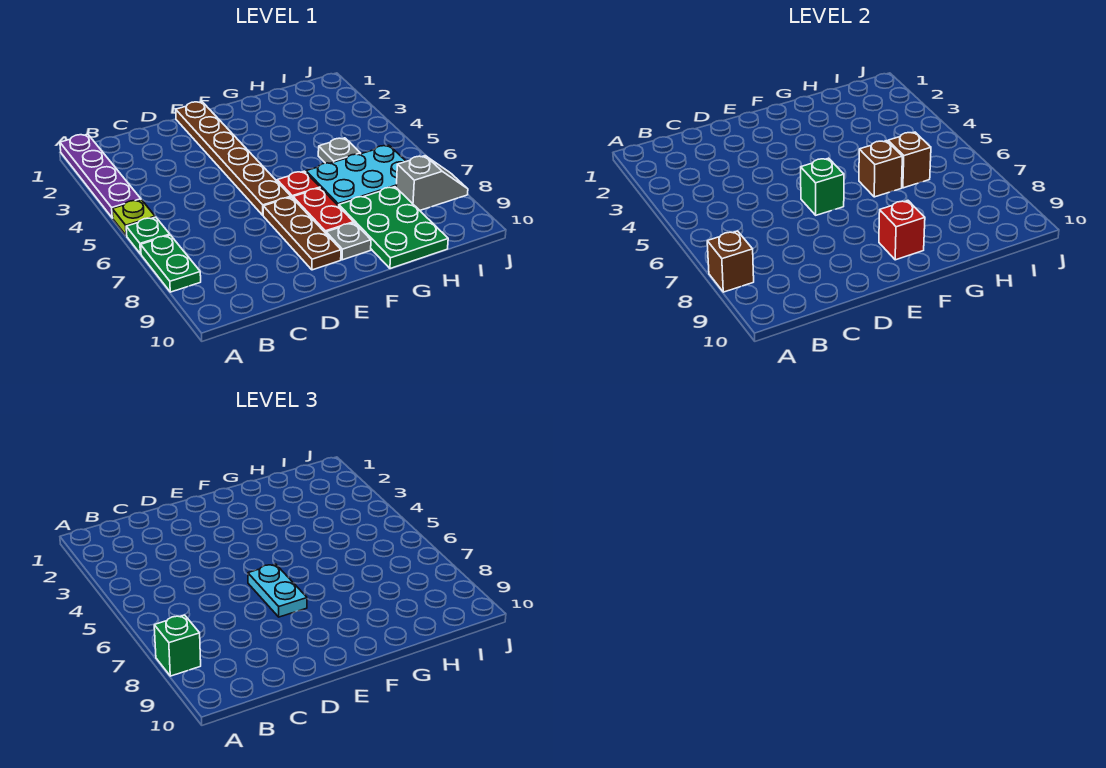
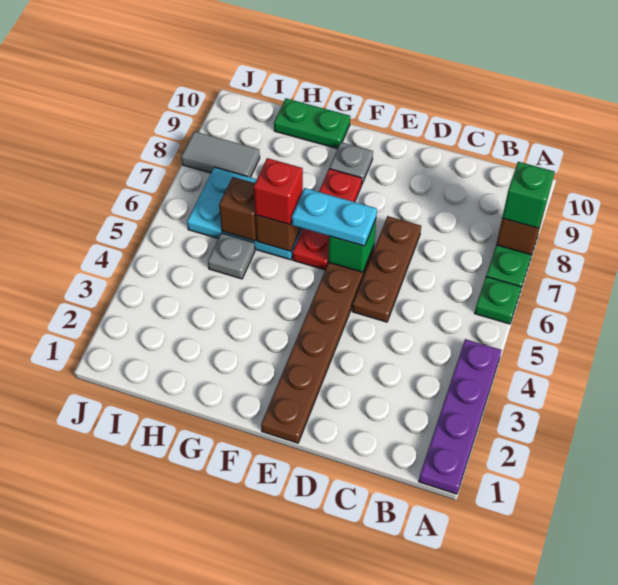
lime 1x1 plate [112,200,155,236] -> none
cyan 1x2 plate [248,564,307,617] -> cyan 1x2 plate turned to [292,188,377,246]
brown 1x3 plate [263,197,341,270] -> brown 1x3 plate moved to [352,216,421,322]
red 1x1 brick [879,201,925,260] -> red 1x1 brick moved to [254,158,303,225]
green 2x3 plate [339,187,448,269] -> green 1x2 plate [274,99,350,149]
grey 1x2 slope [396,156,468,210] -> grey 1x2 tile [181,131,260,177]

